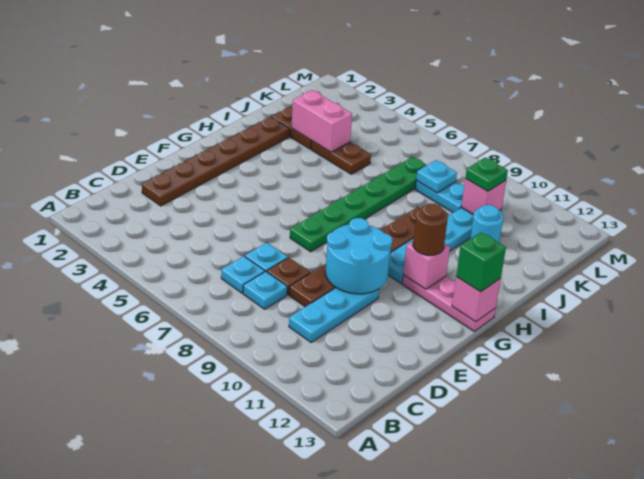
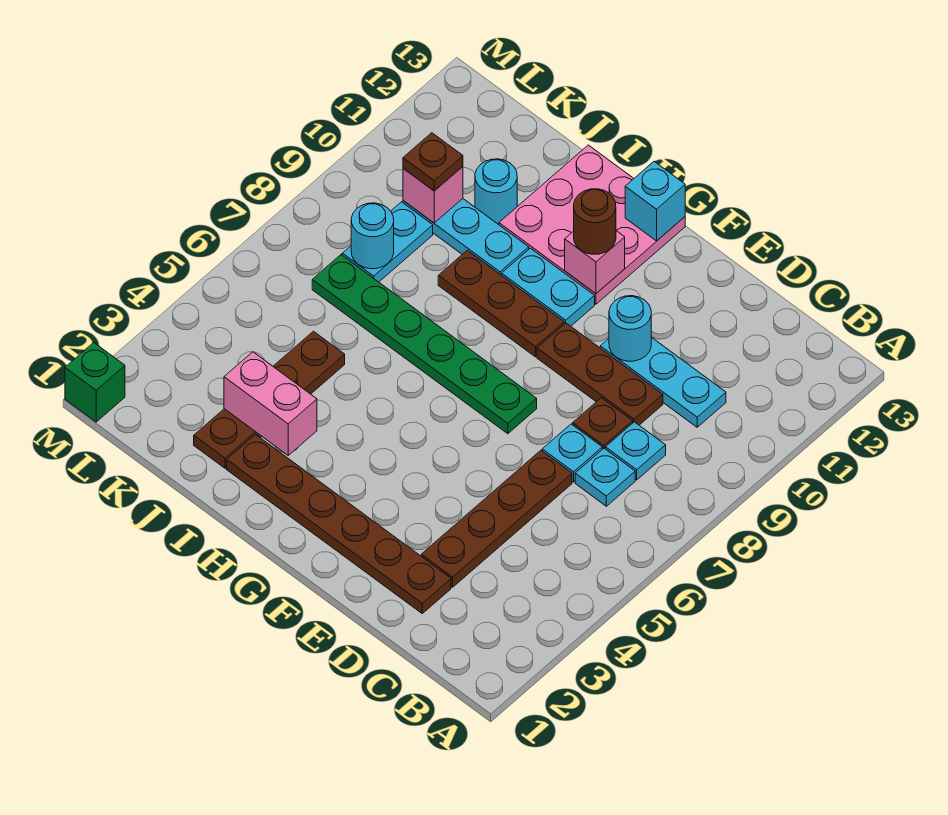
none -> brown 1x4 plate [421,450,572,587]
cyan 2x2 round brick [326,218,392,294] -> cyan 1x1 round brick [609,296,651,361]
pink 1x3 plate [402,275,496,331] -> pink 3x3 plate [499,145,685,304]
pink 1x1 brick [452,277,501,322] -> cyan 1x1 brick [625,162,685,241]
green 1x1 brick [456,232,506,292] -> green 1x1 brick moved to [65,343,125,422]
pink 1x2 brick [291,90,352,152] -> pink 1x2 brick turned to [224,352,317,455]
cyan 1x1 plate [416,160,457,193] -> cyan 1x1 round brick [351,203,394,269]
green 1x1 plate [465,157,508,191] -> brown 1x1 plate [403,133,463,191]

